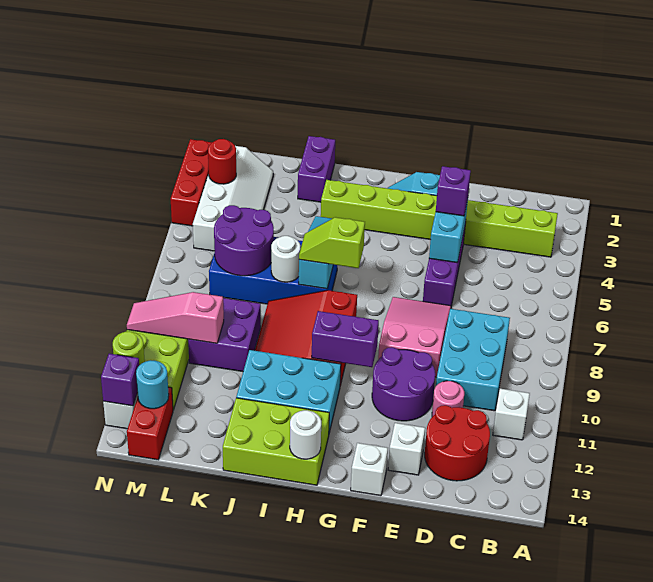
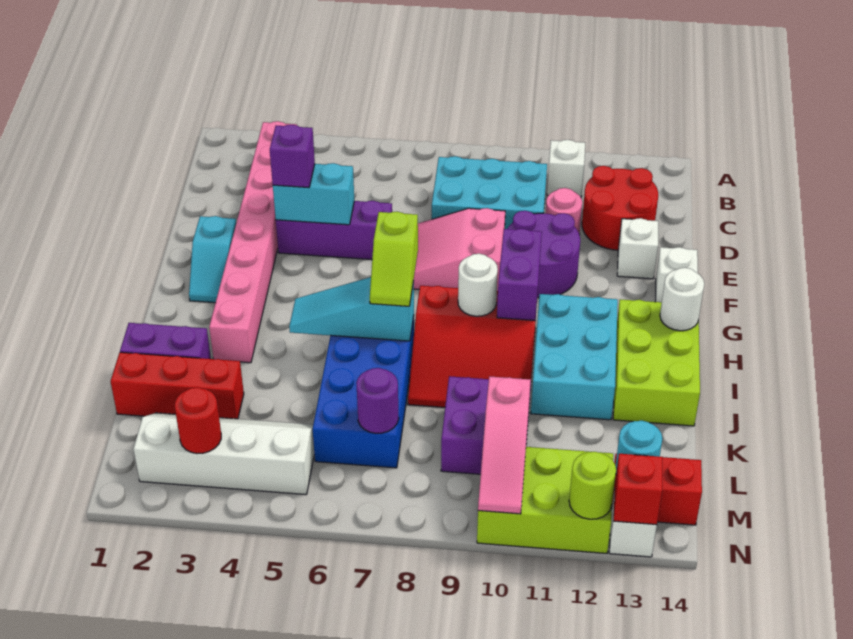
lime 1x8 brick [321,180,558,257] -> pink 1x8 brick [209,121,297,363]
white 1x1 round brick [271,236,300,282] -> white 1x1 round brick moved to [458,254,498,316]
purple 2x2 round brick [214,205,274,276] -> purple 1x1 round brick [356,368,399,433]
red 1x3 brick [171,139,212,226] -> red 1x3 brick moved to [111,352,244,419]
purple 1x1 brick [101,354,139,406] -> red 1x1 brick [614,454,662,525]

